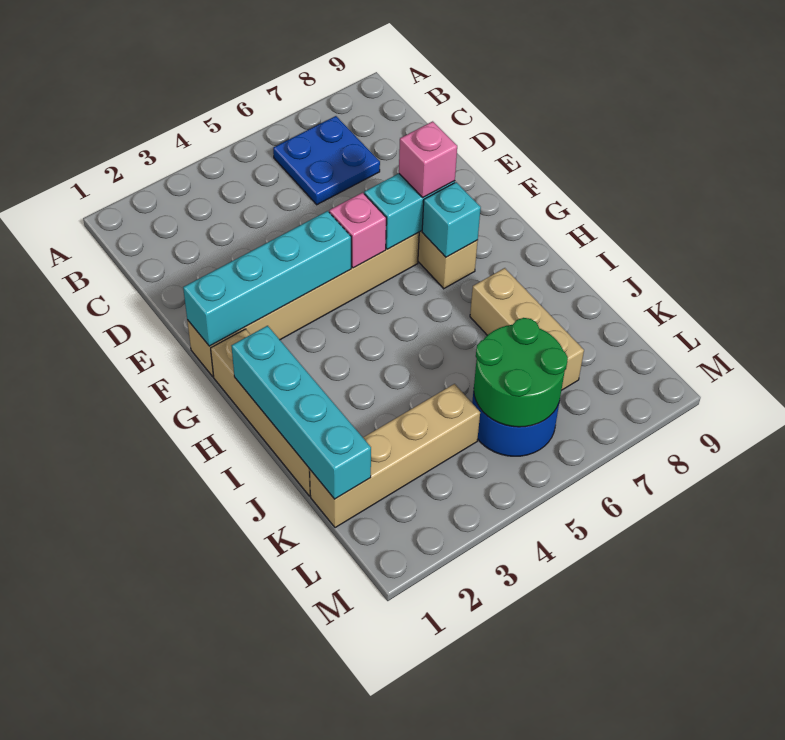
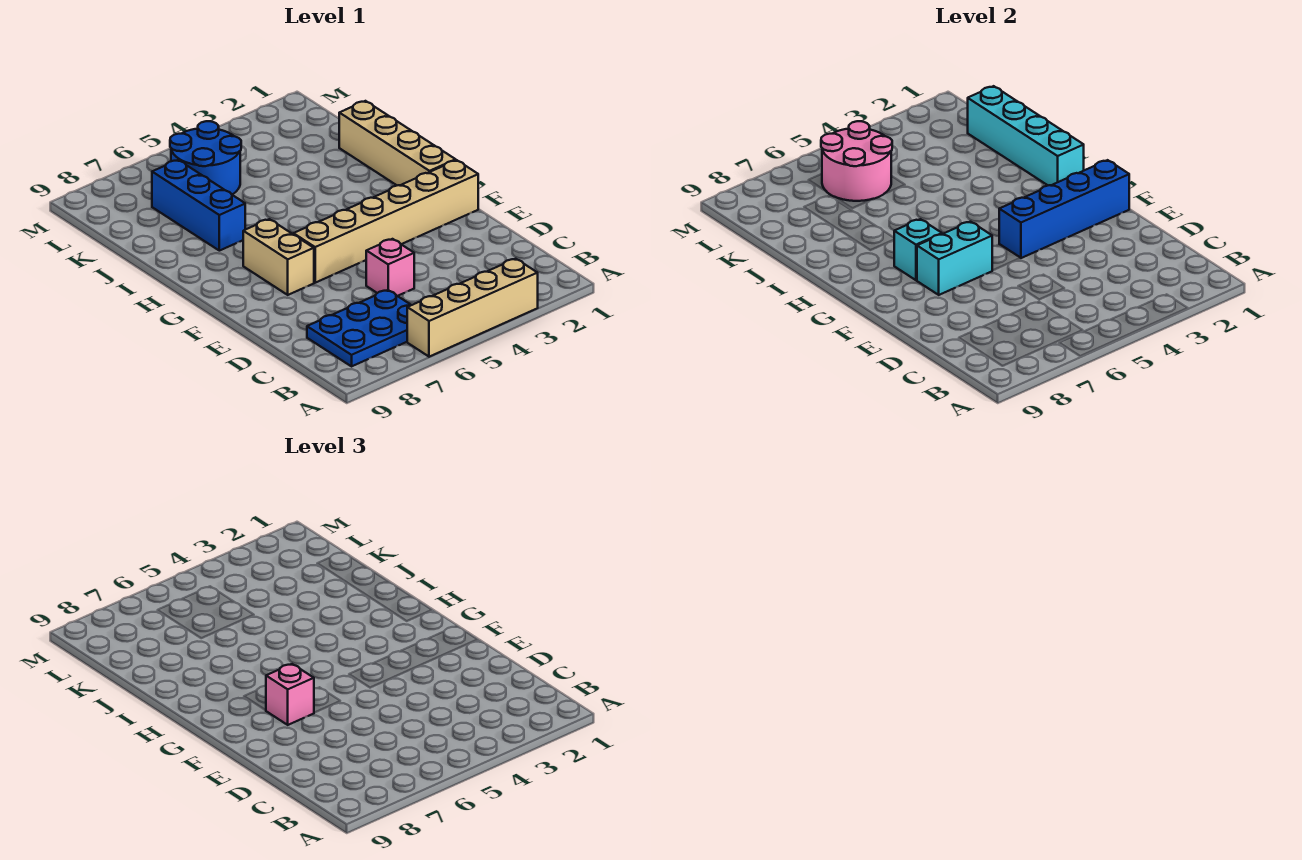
blue 2x2 plate [273,116,380,205] -> blue 2x3 plate [307,290,411,366]
cyan 1x4 brick [183,211,351,346] -> blue 1x4 brick [999,160,1129,258]
pink 1x1 brick [329,193,386,268] -> pink 1x1 brick moved to [366,239,414,296]
tan 1x3 brick [470,268,584,390] -> blue 1x3 brick [152,160,245,251]
tan 1x4 brick [310,384,480,528] -> tan 1x4 brick moved to [407,259,538,357]
green 2x2 round brick [474,318,568,427] -> pink 2x2 round brick [821,121,892,201]

